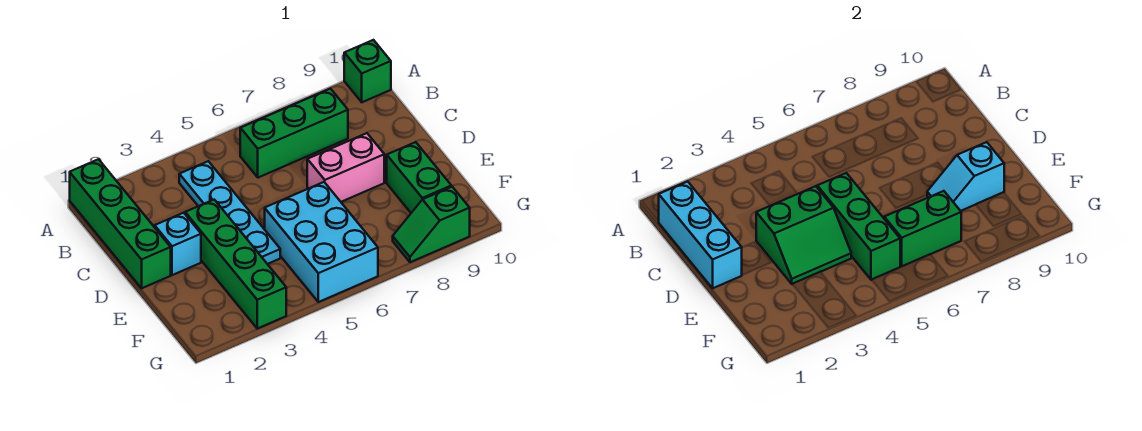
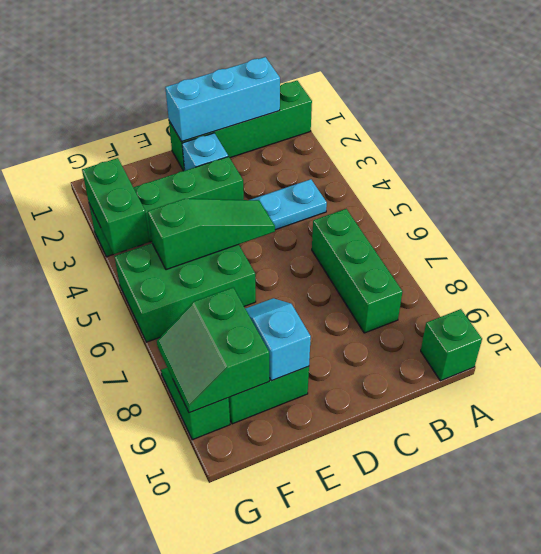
green 2x2 slope [756,186,851,284] -> green 2x2 slope moved to [157,288,269,413]
green 1x3 brick [817,173,900,280] -> green 1x3 slope [148,199,275,270]
pink 1x2 brick [307,133,384,202] -> none
cyan 2x3 brick [265,182,378,302] -> green 2x3 brick [114,243,256,342]
green 1x2 brick [884,191,961,266] -> green 1x2 brick moved to [82,158,150,254]

